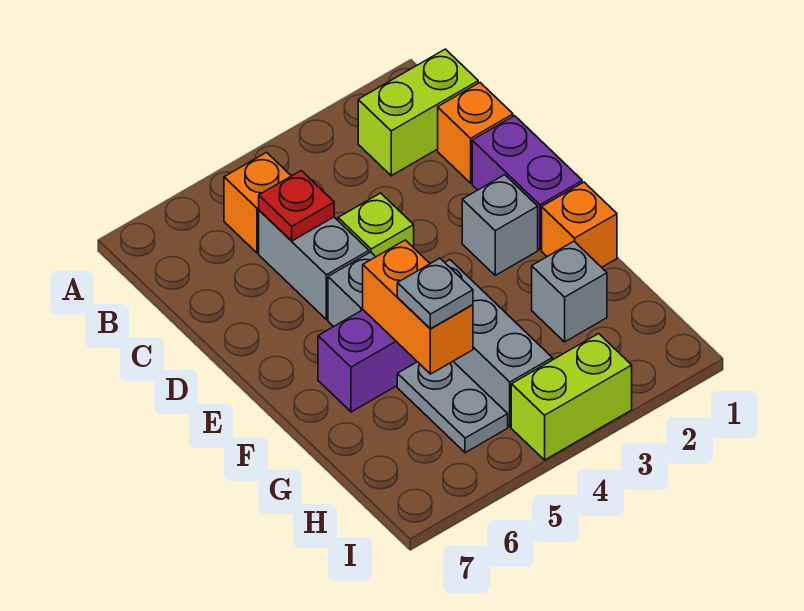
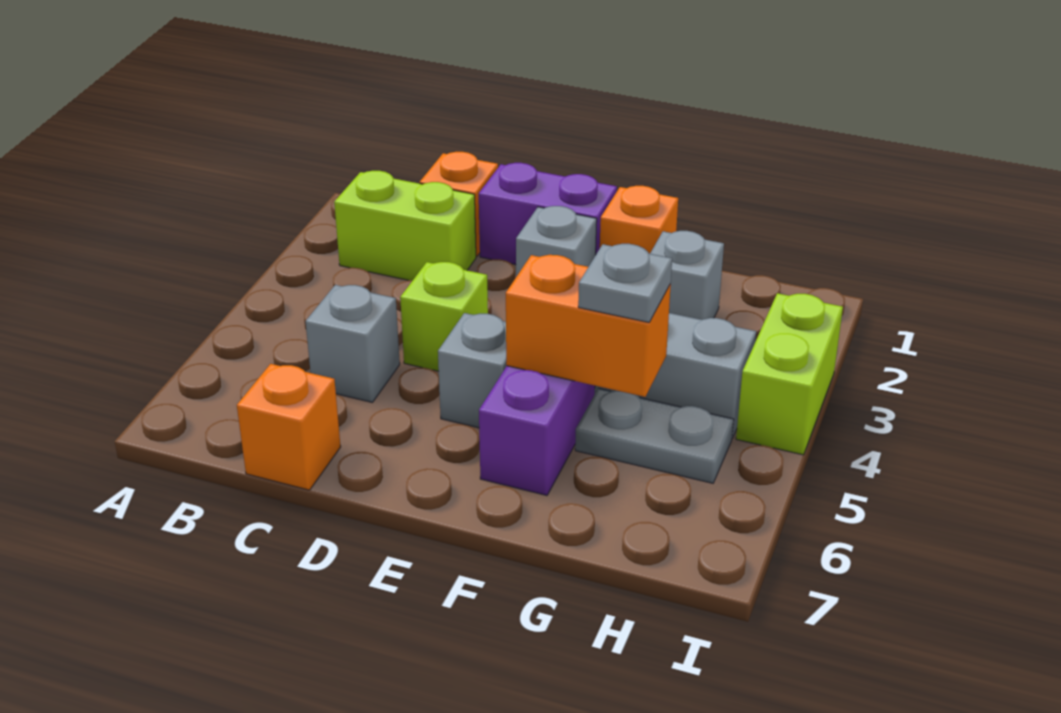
lime 1x2 brick [358,49,478,176] -> lime 1x2 brick turned to [334,171,476,280]
orange 1x1 brick [224,152,291,253] -> orange 1x1 brick moved to [237,364,341,490]
grey 1x2 brick [259,210,369,320] -> grey 1x1 brick [305,285,400,402]
red 1x1 plate [259,171,334,241] -> none

